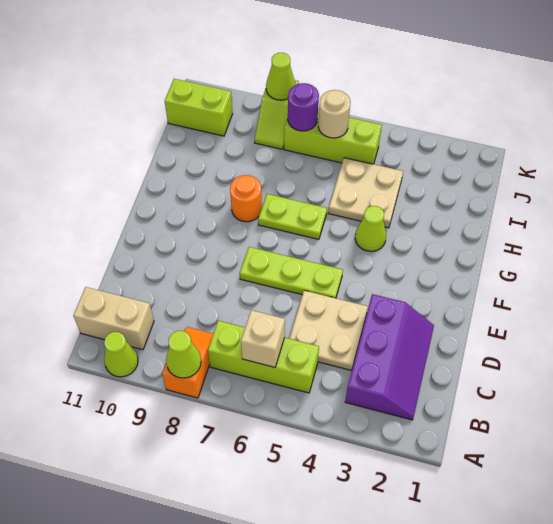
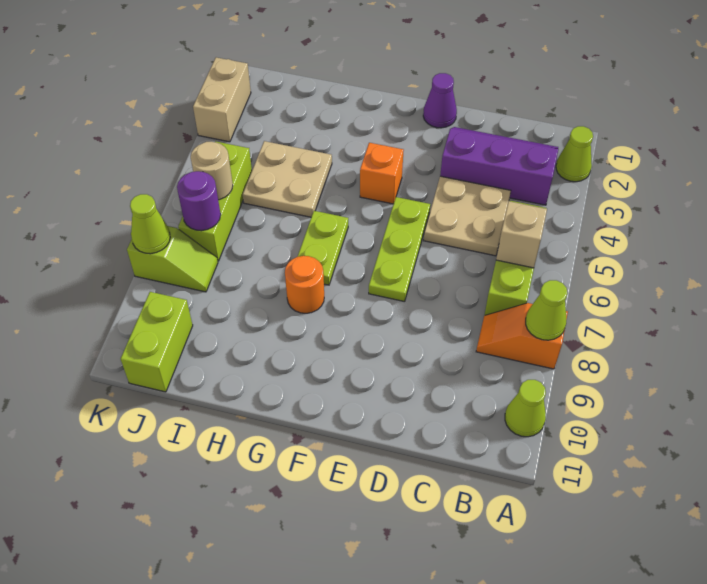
tan 1x2 brick [73,287,154,350] -> tan 1x2 brick moved to [193,57,251,142]
none -> purple 1x1 cone [423,73,457,128]
none -> orange 1x1 brick [360,143,404,204]
lime 1x1 cone [355,206,386,252] -> lime 1x1 cone moved to [556,126,593,182]

